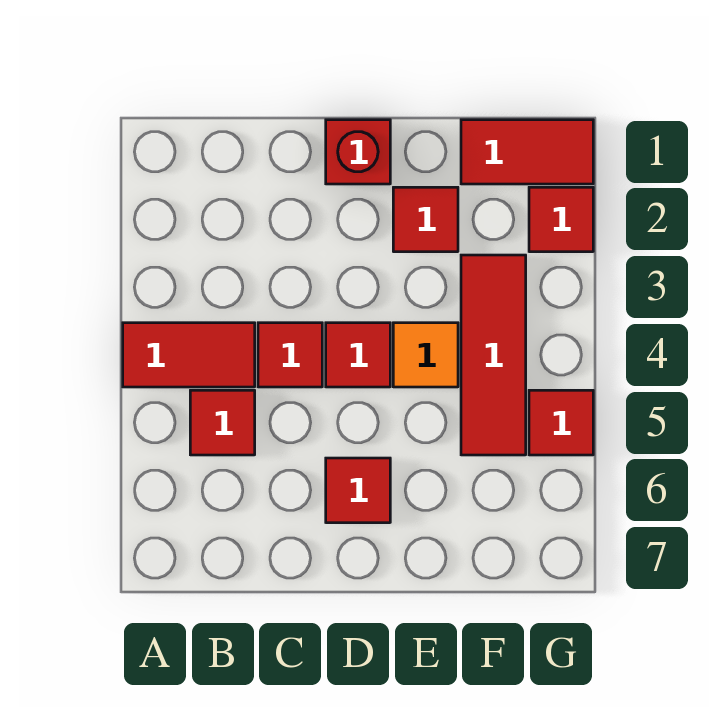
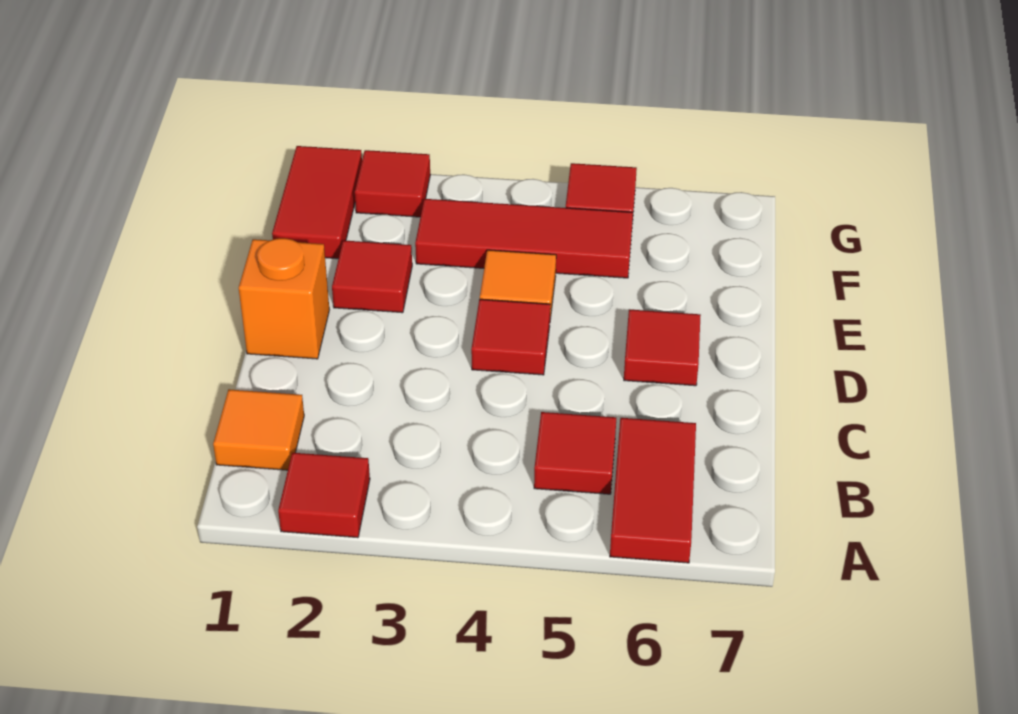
red 1x2 tile [123,323,255,387] -> red 1x2 tile moved to [610,418,696,563]
none -> orange 1x1 tile [213,389,304,470]
red 1x1 tile [258,323,322,387] -> red 1x1 tile moved to [278,453,370,538]
red 1x1 brick [326,120,390,184] -> orange 1x1 brick [239,238,329,359]

